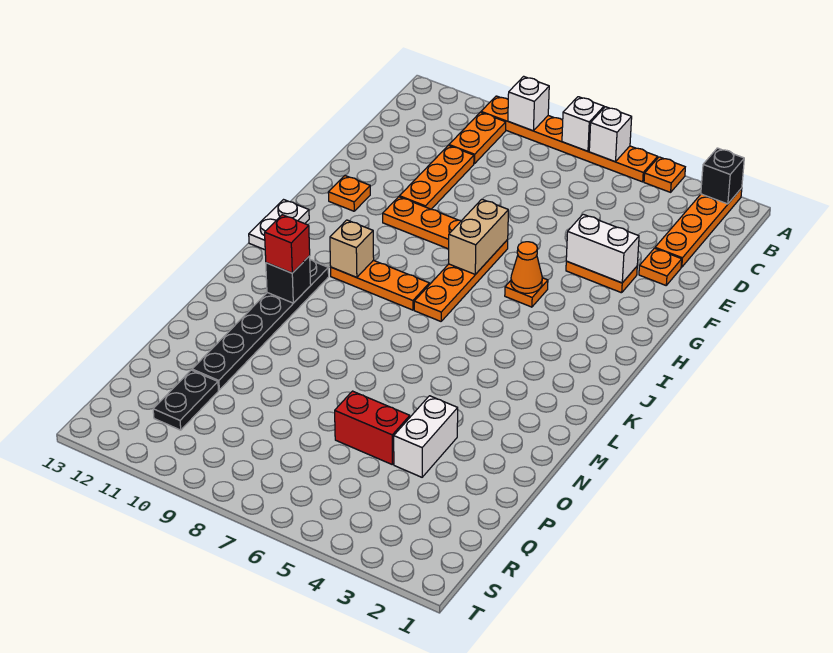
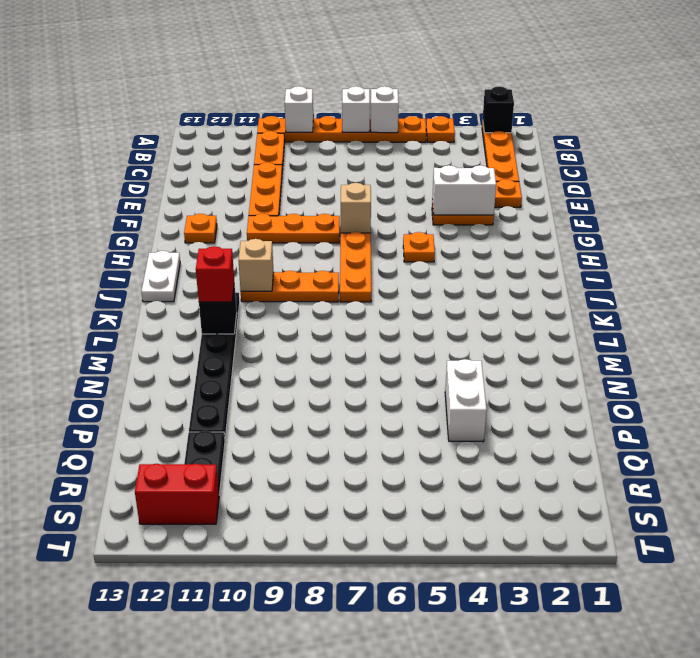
tan 1x2 brick [449,199,508,274] -> tan 1x1 brick [341,183,371,233]
orange 1x1 cone [511,242,542,293] -> none
red 1x2 brick [335,391,410,464] -> red 1x2 brick moved to [135,464,219,524]

